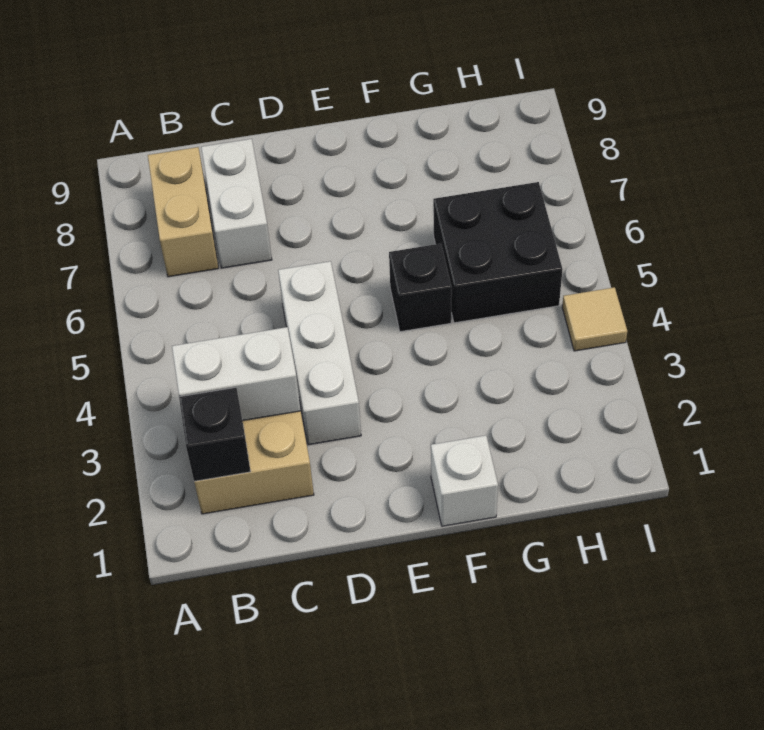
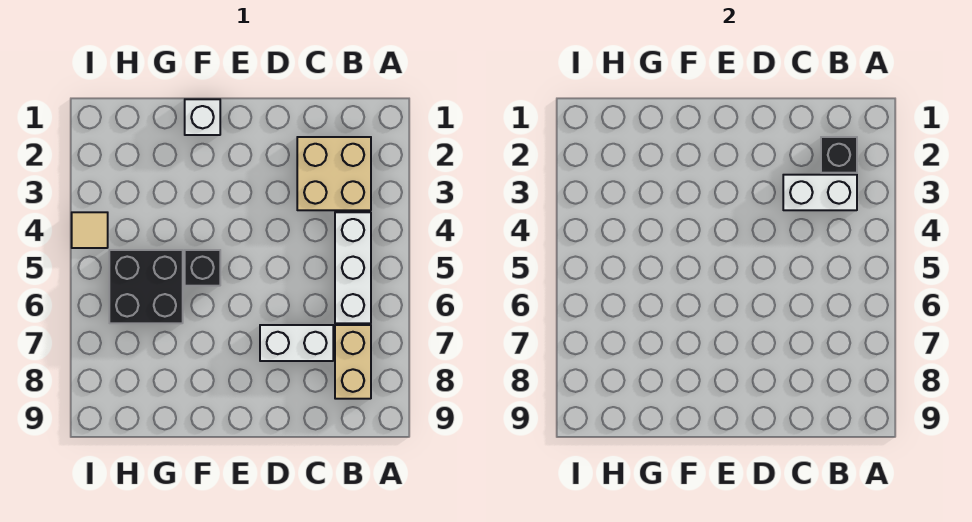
white 1x2 brick [201,139,272,268] -> white 1x2 brick turned to [260,325,333,361]
white 1x3 brick [278,261,361,445] -> white 1x3 brick moved to [335,212,371,323]

